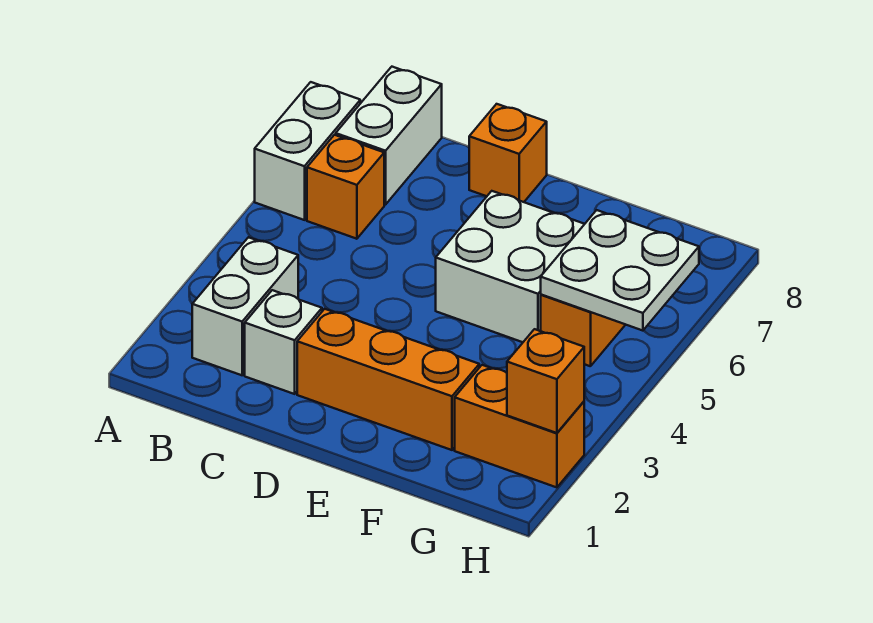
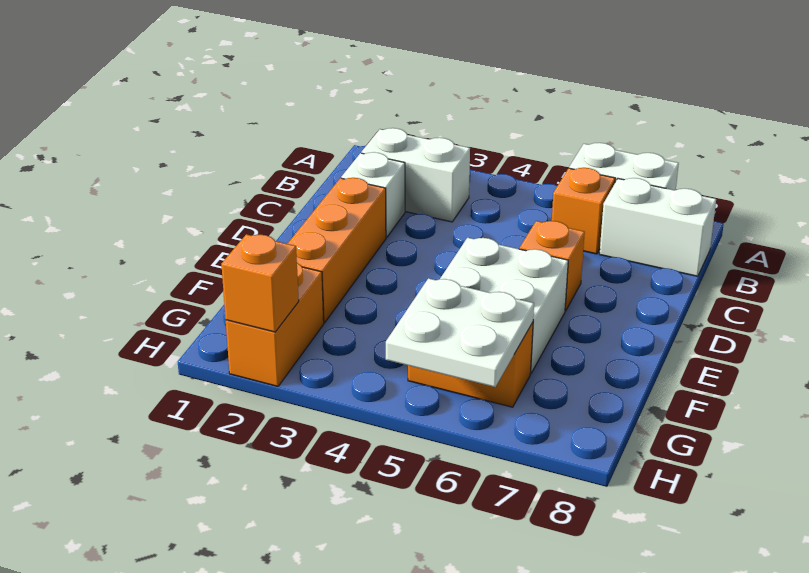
orange 1x1 brick [469,104,547,202] -> orange 1x1 brick moved to [519,221,585,311]

